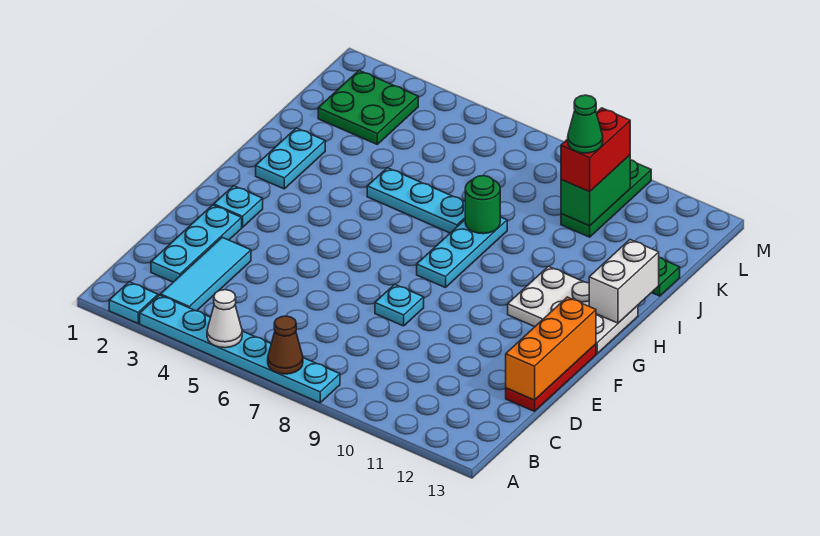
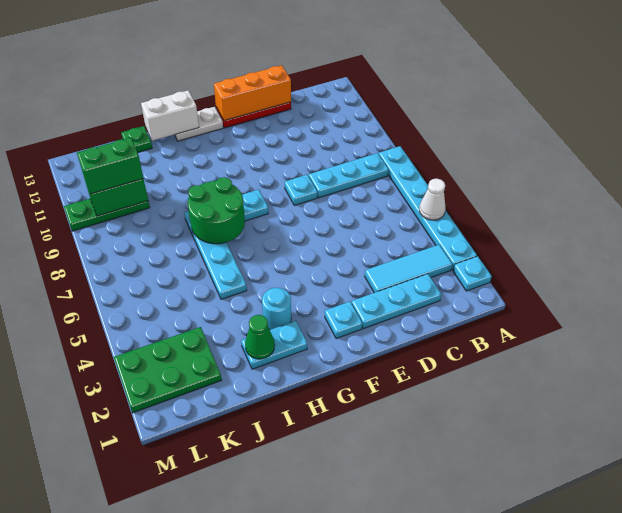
brown 1x1 cone [268,316,303,374] -> none
none -> cyan 1x3 plate [309,153,389,198]
white 2x3 plate [508,266,638,354] -> white 1x2 plate [175,107,223,141]
none -> cyan 1x1 round brick [262,288,291,330]
green 1x1 round brick [465,176,500,234] -> green 2x2 round brick [188,177,245,244]
green 2x2 plate [318,70,418,144] -> green 2x3 plate [114,327,221,413]
red 1x2 brick [561,108,630,192] -> green 1x2 brick [77,137,143,194]
green 1x1 cone [568,95,603,153] -> green 1x1 cone moved to [245,315,275,359]

